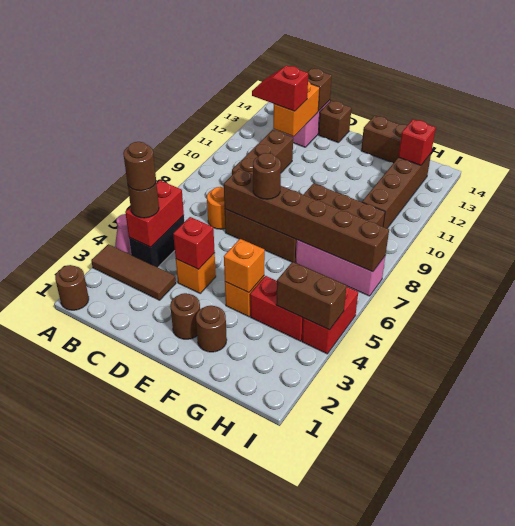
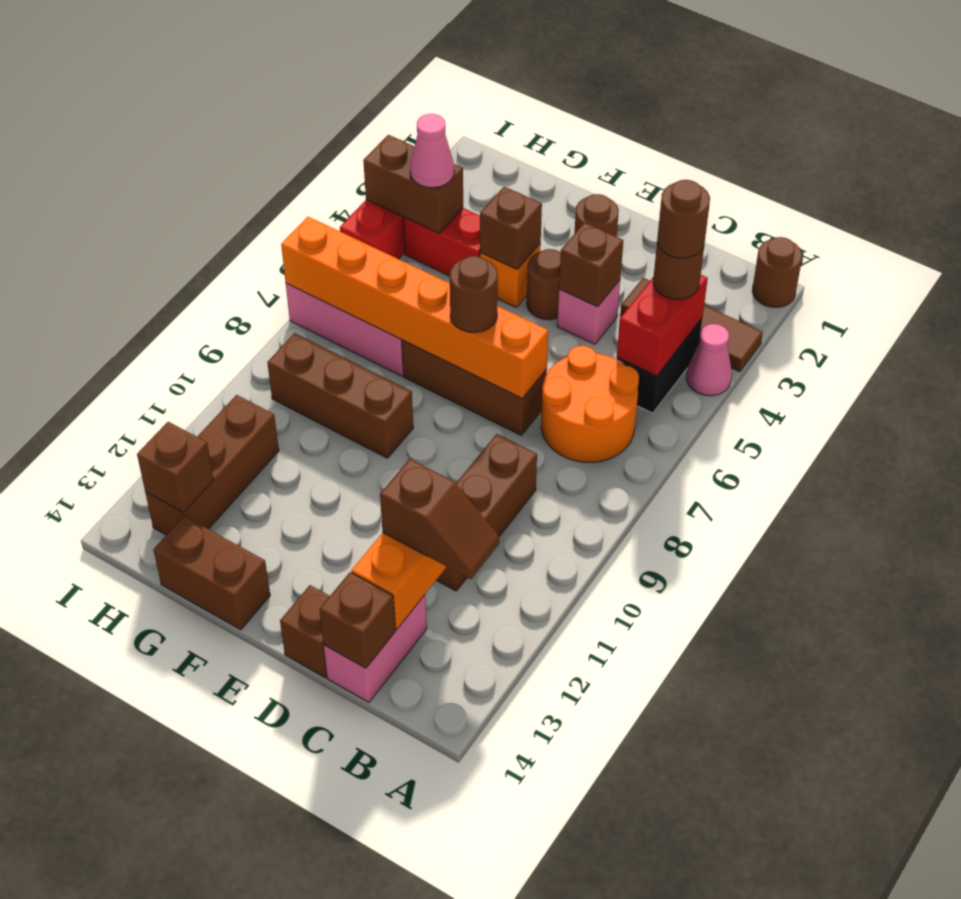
red 1x2 slope [252,66,308,111] -> brown 1x2 slope [380,459,499,579]
orange 1x1 round brick [207,187,225,229] -> orange 2x2 round brick [541,346,639,462]
orange 1x1 brick [176,253,216,293] -> pink 1x1 brick [557,280,620,344]
red 1x1 brick [173,217,215,269] -> brown 1x1 brick [559,222,623,307]
brown 1x6 brick [224,169,389,272] -> orange 1x6 brick [281,217,548,398]
brown 1x1 round brick [196,305,227,352] -> brown 1x1 round brick moved to [527,249,561,320]
orange 1x1 brick [224,239,265,293] -> brown 1x1 brick [480,187,542,269]
none -> pink 1x1 cone [410,114,454,188]
brown 1x4 brick [362,154,431,228] -> brown 1x3 brick [145,395,279,535]
red 1x1 brick [398,120,436,165] -> brown 1x1 brick [137,422,214,512]

